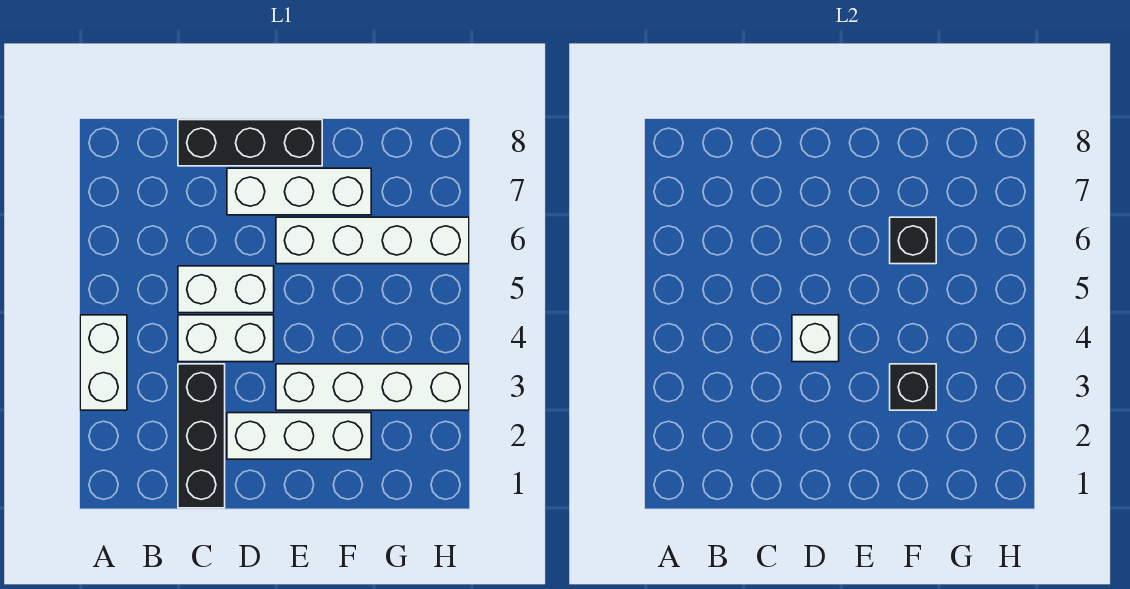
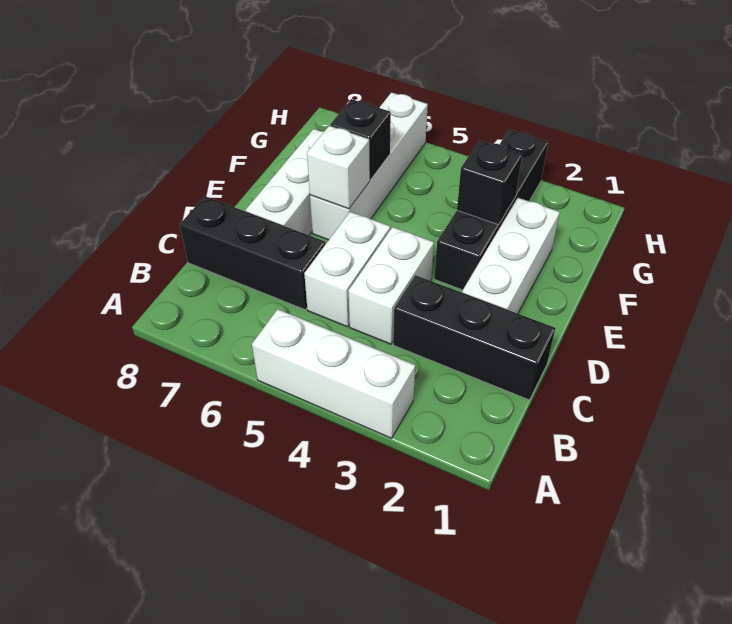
white 1x2 brick [80,315,127,410] -> white 1x3 brick [252,309,415,438]
black 1x3 brick [178,120,322,166] -> black 1x3 brick turned to [180,196,325,310]
white 1x1 brick [792,315,839,362] -> white 1x1 brick moved to [307,126,370,209]
white 1x4 brick [276,364,469,410] -> black 1x4 brick [434,130,548,290]

